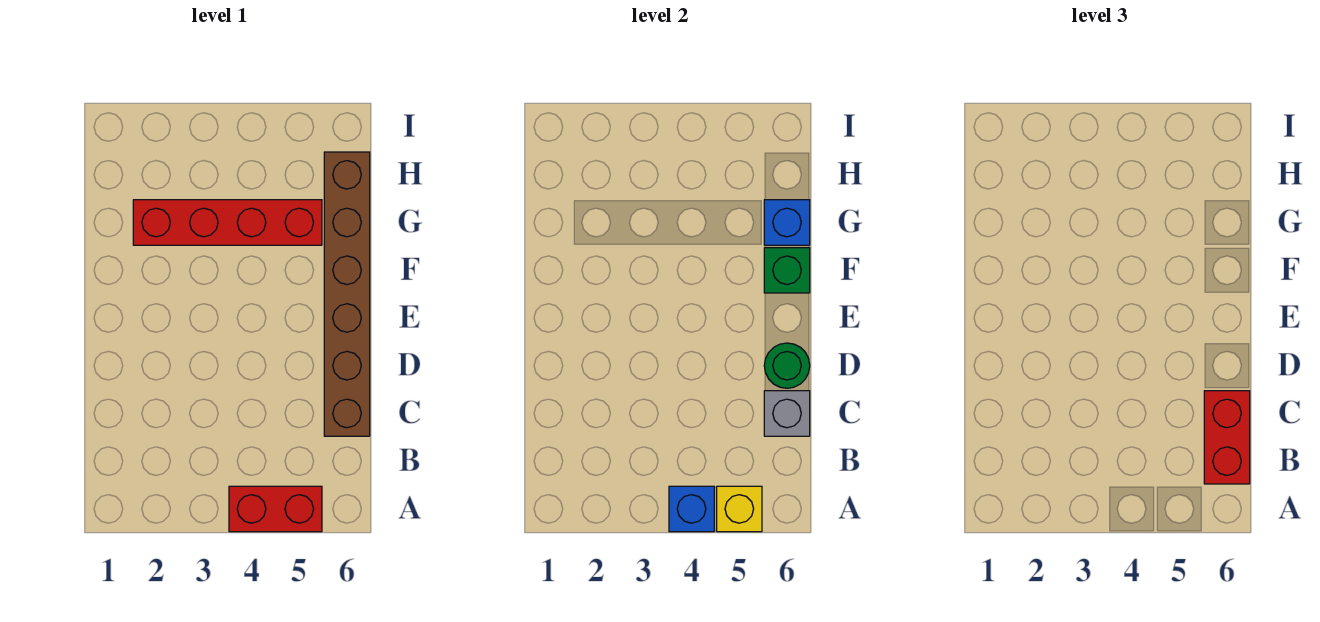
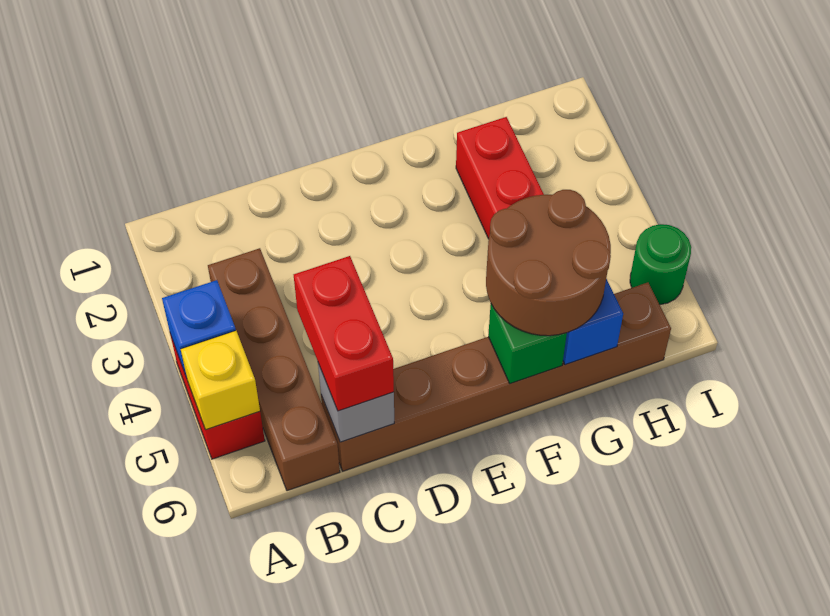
none -> brown 1x4 brick [208,248,340,491]
red 1x2 brick [1204,391,1250,484] -> red 1x2 brick turned to [294,256,394,411]
green 1x1 round brick [764,343,810,388] -> green 1x1 round brick moved to [630,224,691,305]
none -> brown 2x2 round brick [486,190,611,336]

